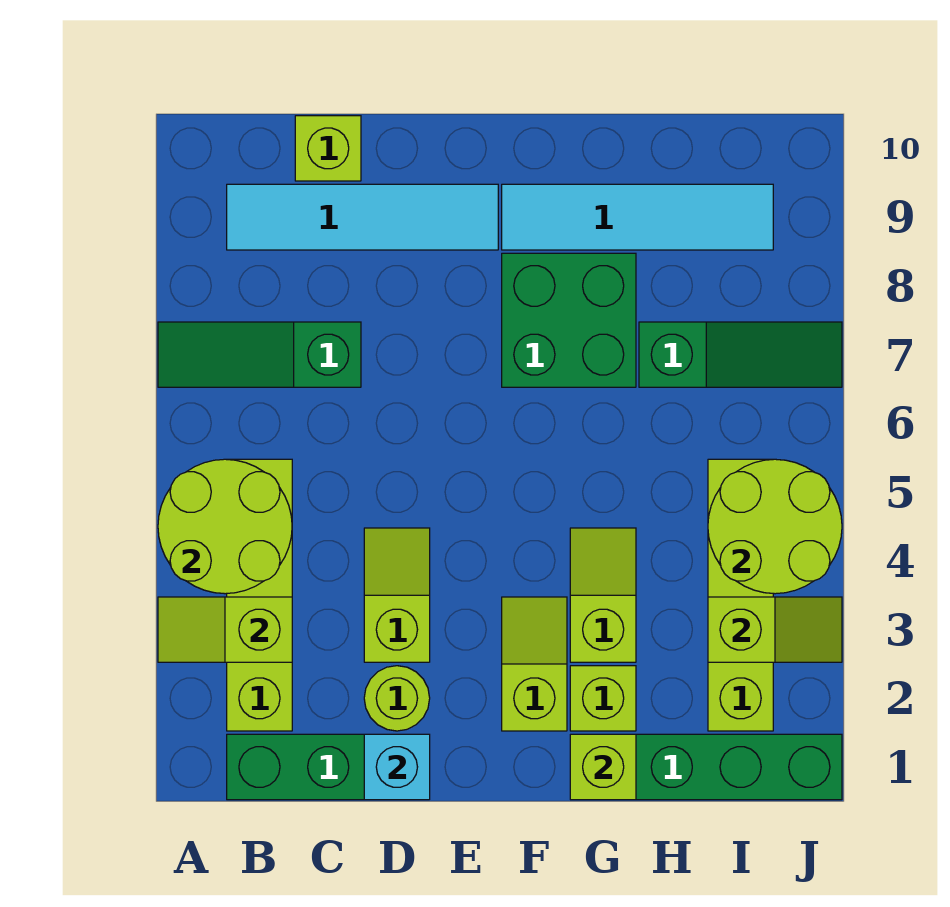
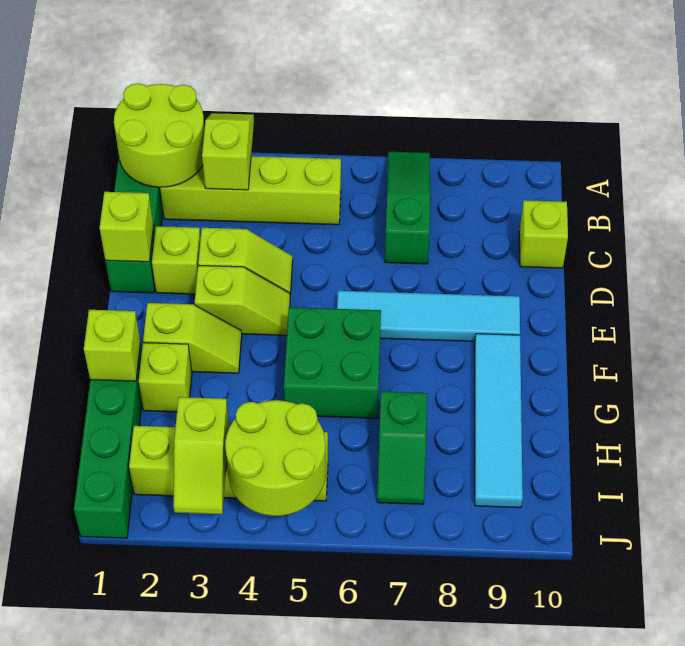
lime 2x2 round brick [158,459,292,594] -> lime 2x2 round brick moved to [114,83,205,187]
cyan 1x4 tile [227,184,498,250] -> cyan 1x4 tile turned to [337,291,520,341]
cyan 1x1 brick [364,734,430,800] -> lime 1x1 brick [100,192,154,262]
lime 1x1 round brick [364,666,430,731] -> lime 1x1 brick [152,226,201,294]
green 2x2 brick [502,253,636,387] -> green 2x2 brick moved to [284,307,381,418]
lime 1x2 slope [570,528,636,662] -> lime 1x2 slope moved to [195,265,290,335]
green 1x3 slope [639,322,842,387] -> green 1x2 slope [377,391,427,504]

